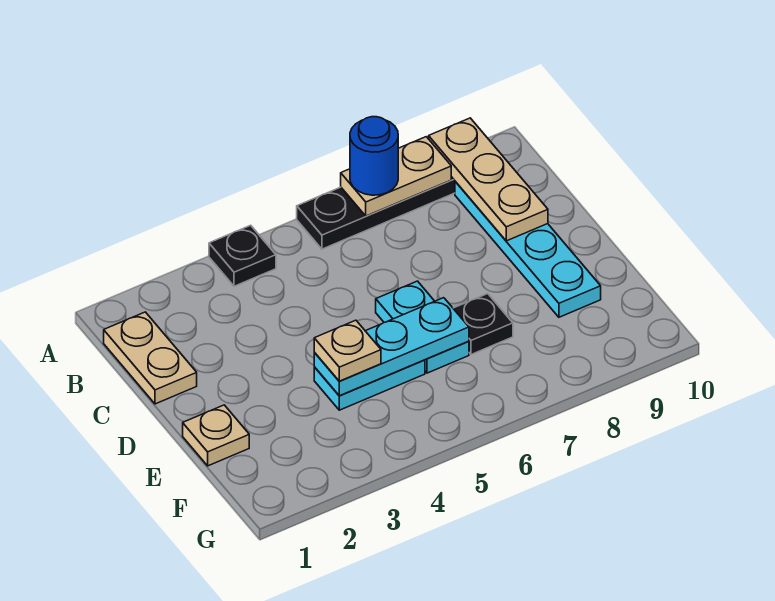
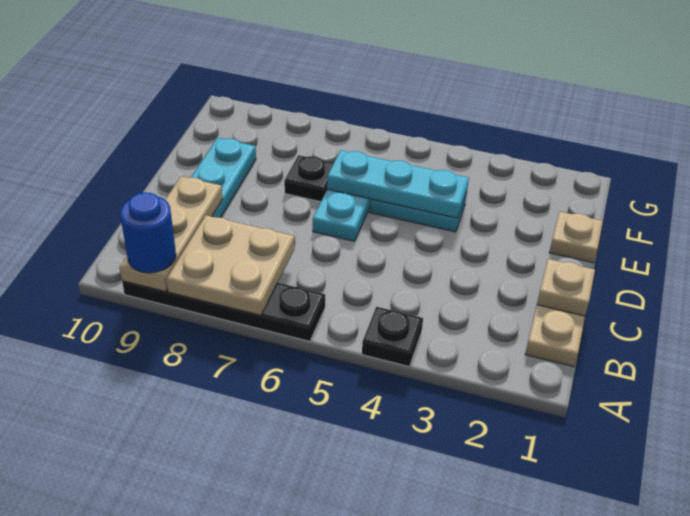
tan 1x2 plate [341,137,451,216] -> tan 2x2 plate [166,215,294,315]
blue 1x1 round brick [350,117,398,195] -> blue 1x1 round brick moved to [120,192,176,273]
tan 1x1 plate [314,320,381,381] -> tan 1x1 plate moved to [537,259,595,316]

